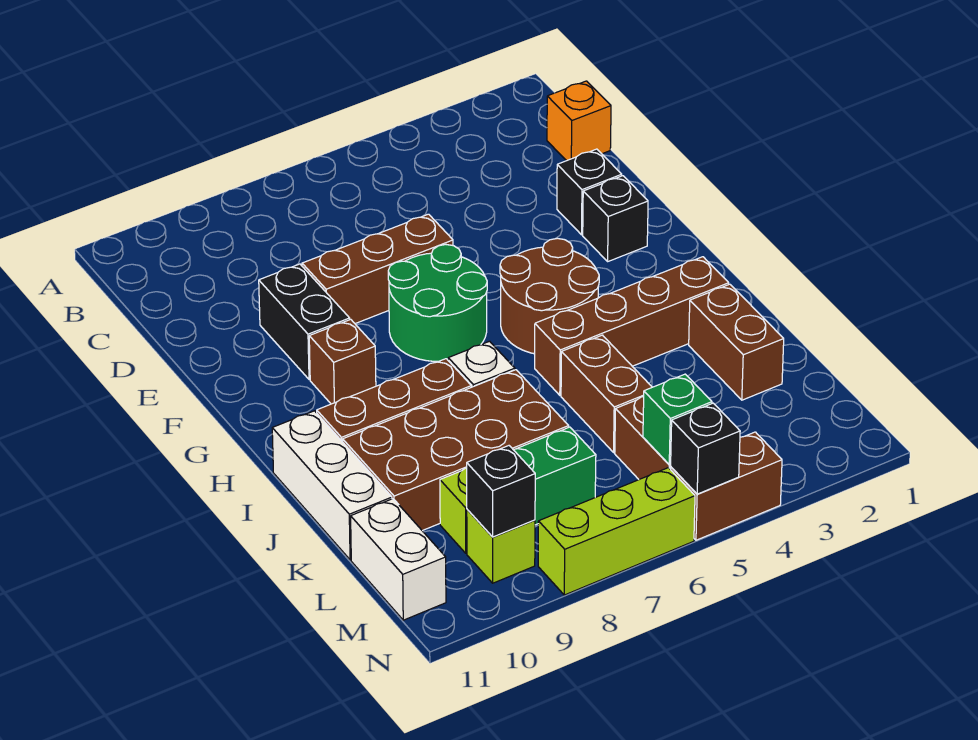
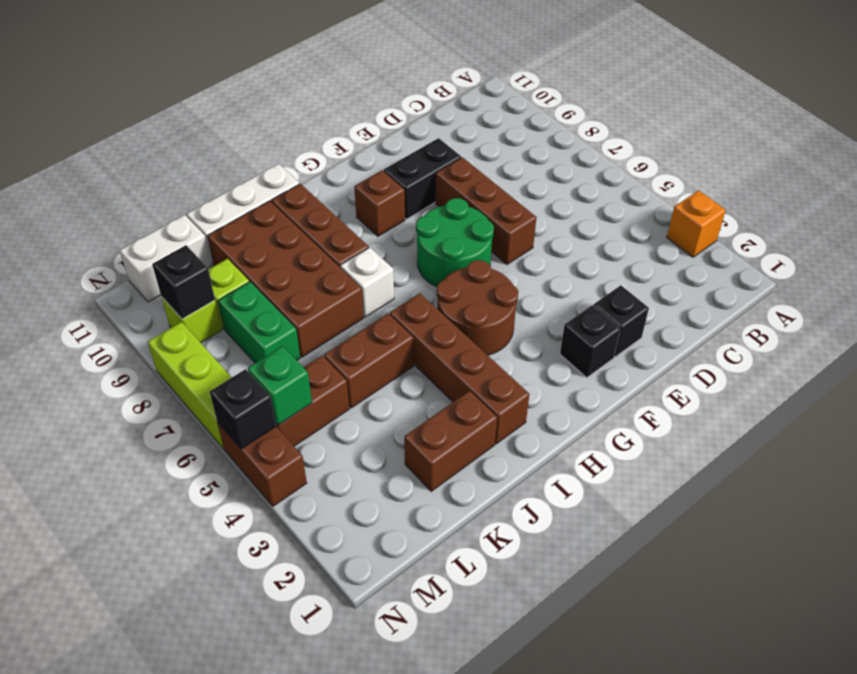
orange 1x1 brick [547,81,611,161] -> orange 1x1 brick moved to [667,190,726,257]

